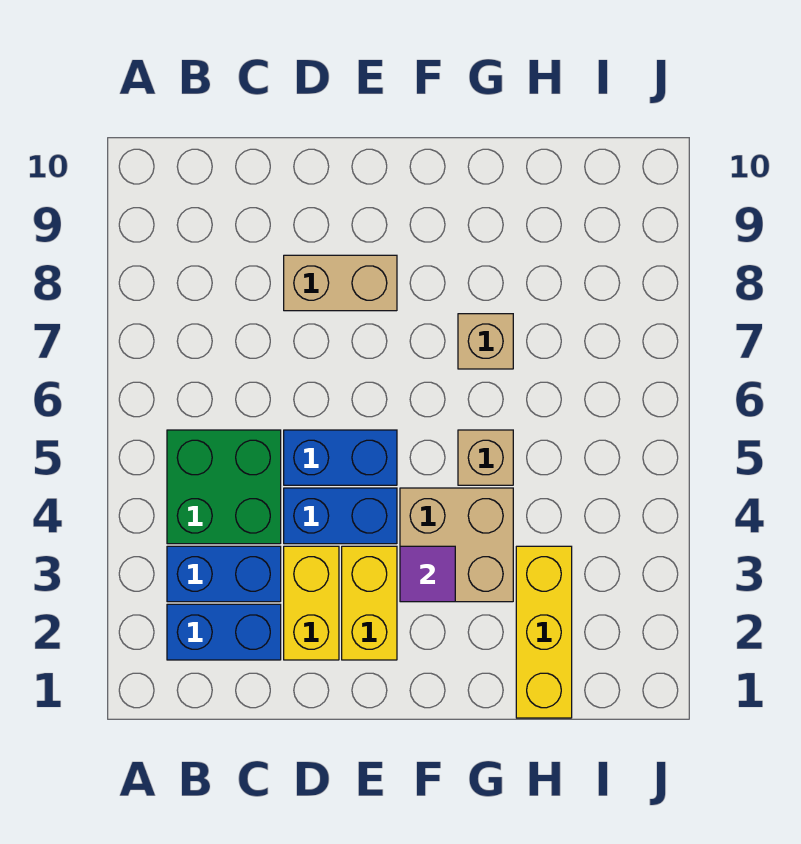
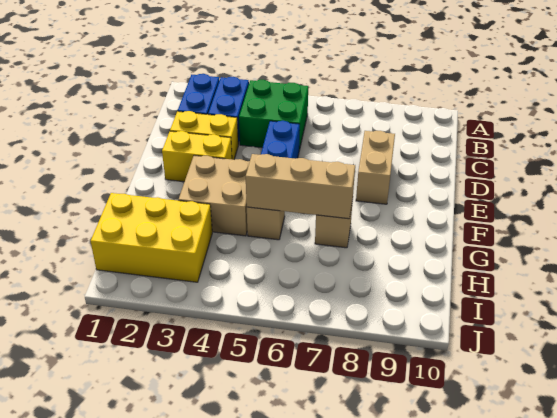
blue 1x2 brick [284,488,397,544] -> none
purple 1x1 tile [400,546,455,602] -> none
none -> tan 1x3 brick [246,154,355,219]
yellow 1x3 brick [516,546,572,718] -> yellow 2x3 brick [91,193,212,282]

